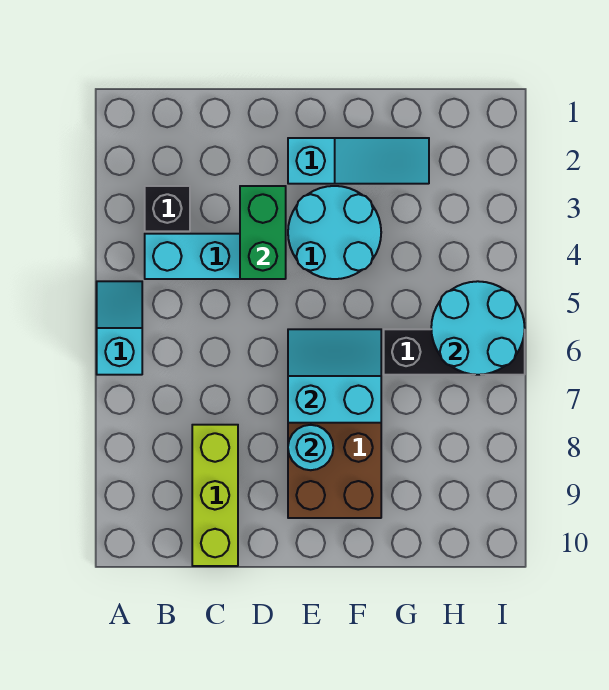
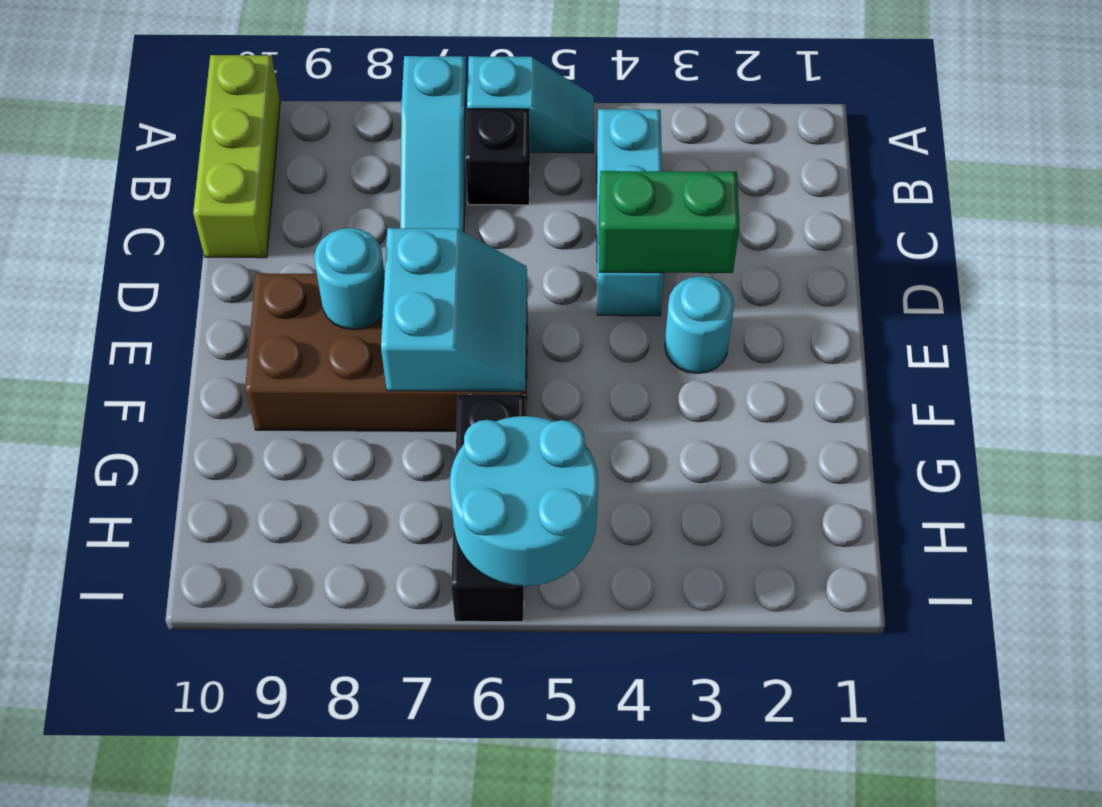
black 1x1 brick [145,186,190,231] -> black 1x1 brick moved to [465,109,530,205]
lime 1x3 brick [192,425,238,566] -> lime 1x3 brick turned to [193,55,280,258]
cyan 1x3 slope [288,138,429,184] -> cyan 1x3 slope moved to [400,56,468,232]
cyan 2x2 round brick [288,186,381,279] -> cyan 1x1 round brick [665,276,734,374]

